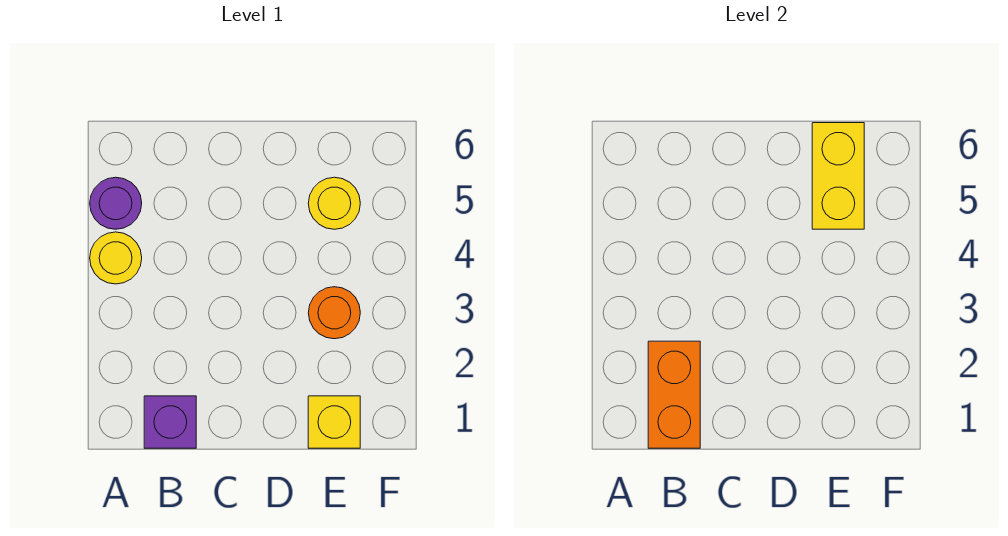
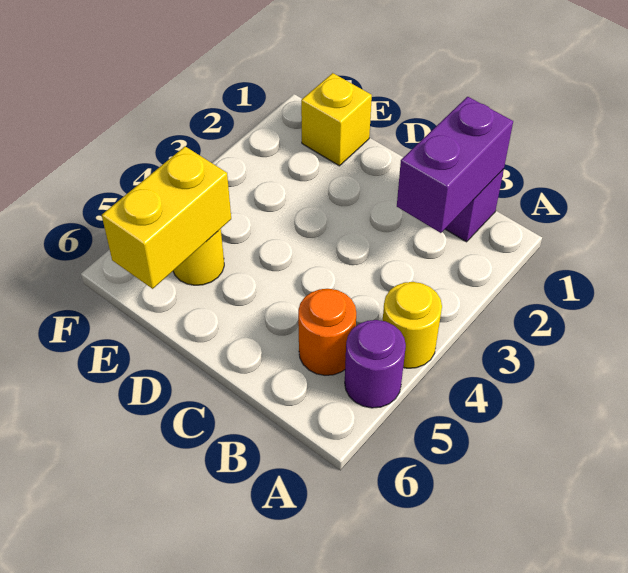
orange 1x2 brick [648,341,700,448] -> purple 1x2 brick [397,97,513,233]
orange 1x1 round brick [308,287,360,339] -> orange 1x1 round brick moved to [298,289,356,375]

